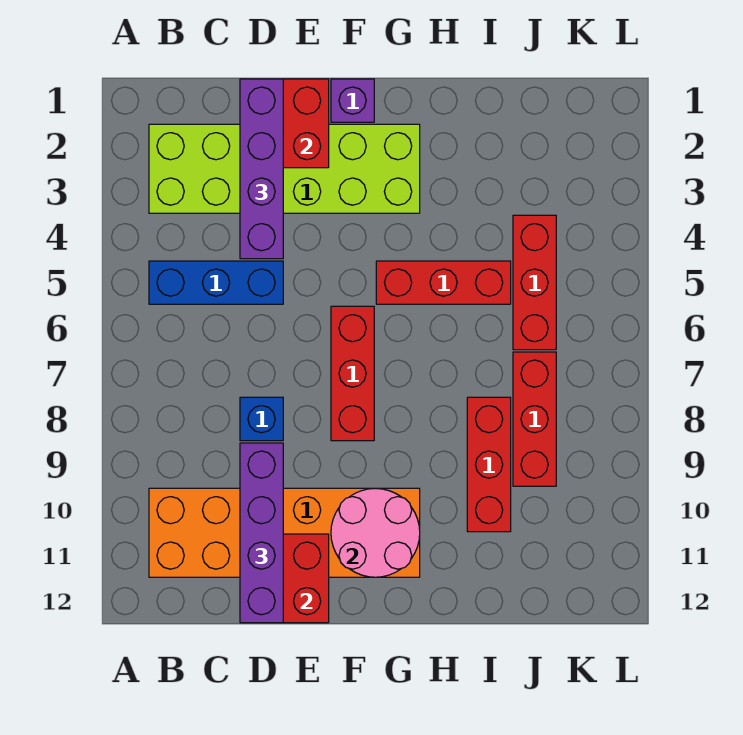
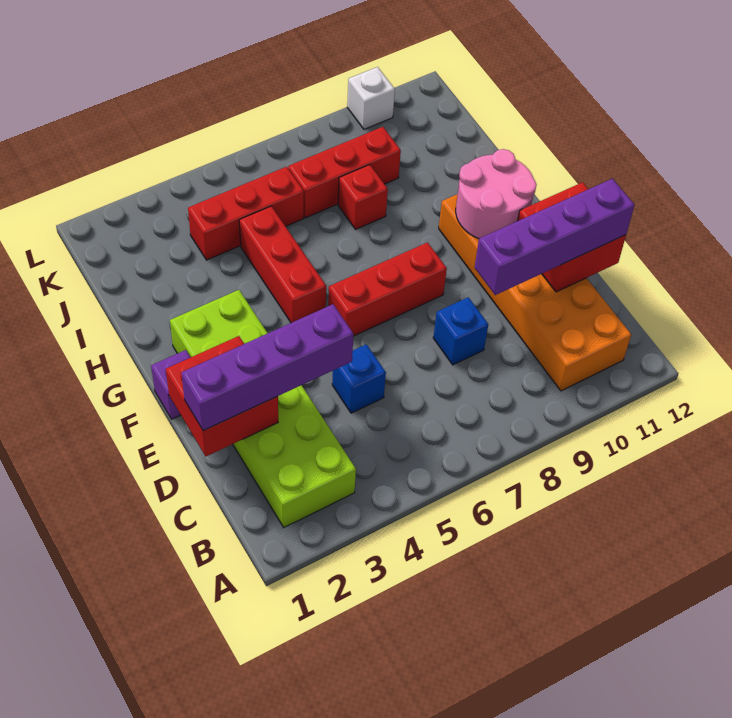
blue 1x3 brick [149,261,283,304] -> blue 1x1 brick [332,344,386,413]
red 1x3 brick [467,397,511,532] -> red 1x1 brick [338,165,388,229]
none -> white 1x1 brick [347,67,395,129]

